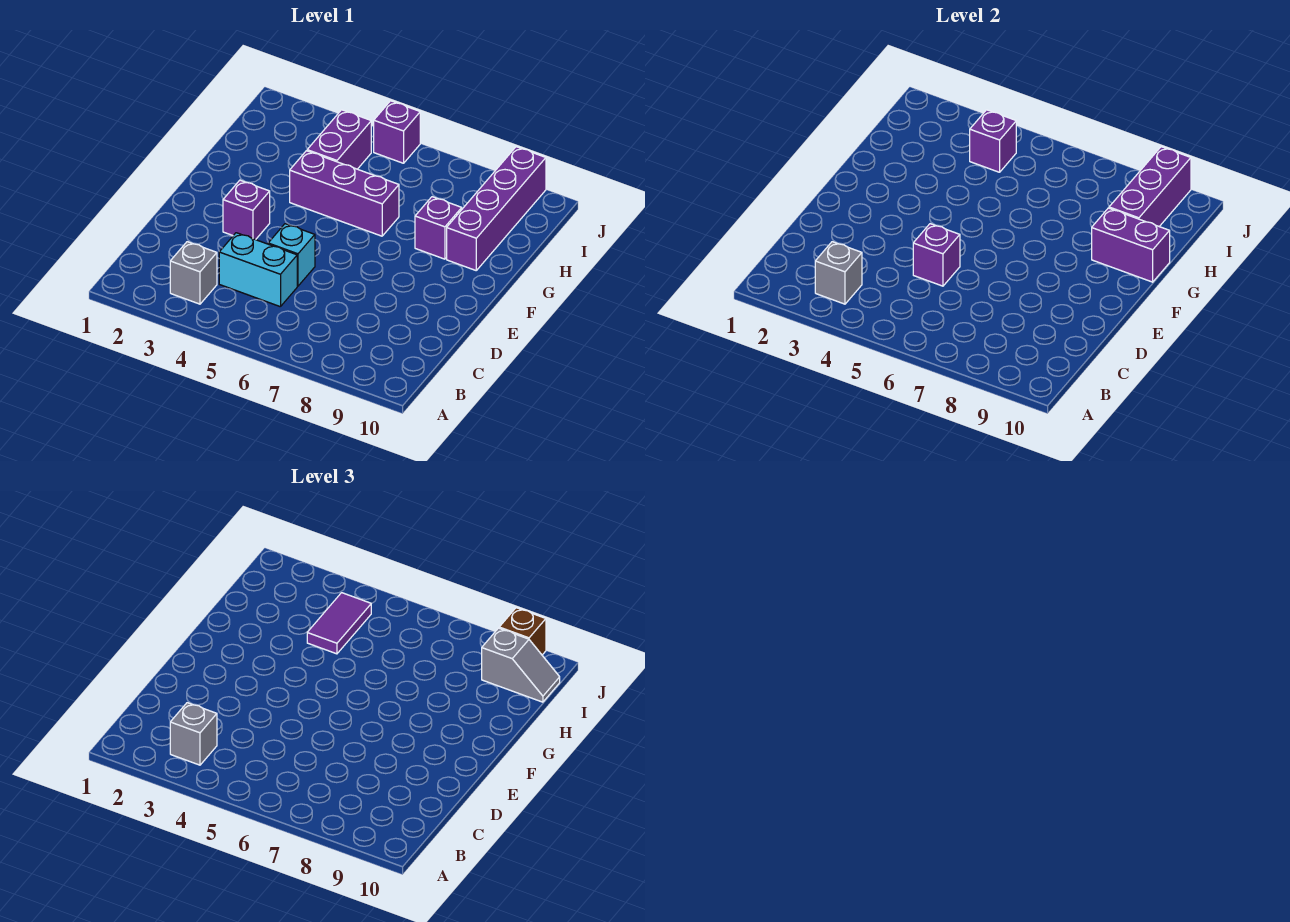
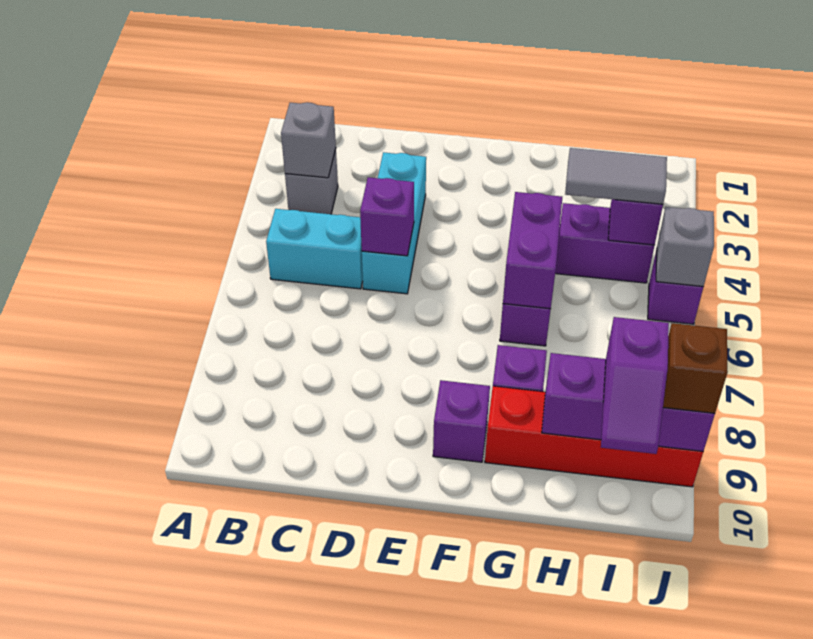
grey 1x1 brick [170,703,217,765] -> grey 1x1 brick moved to [656,207,714,287]
cyan 1x2 brick [219,233,297,307] -> cyan 1x2 brick turned to [266,209,363,289]
cyan 1x1 brick [268,224,315,286] -> cyan 1x3 brick [362,152,426,294]
purple 1x1 brick [223,180,270,240] -> purple 1x1 brick moved to [433,380,490,462]
purple 1x4 brick [447,147,546,270] -> red 1x4 brick [485,386,703,487]
purple 1x2 brick [1092,208,1170,282] -> purple 1x2 brick moved to [503,192,562,309]
purple 1x2 tile [307,593,371,654] -> grey 1x2 tile [565,148,667,204]
grey 1x2 slope [482,628,560,702] -> purple 1x2 slope [601,317,669,454]

